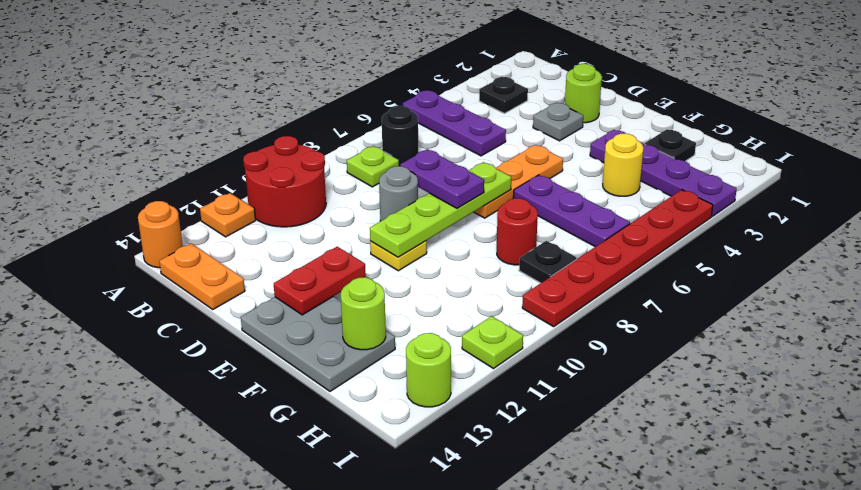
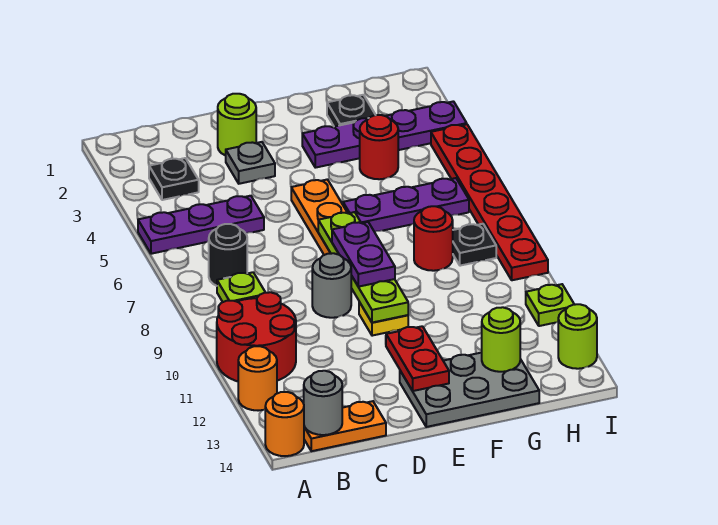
orange 1x1 plate [200,193,256,237] -> orange 1x1 round brick [238,346,277,411]
none -> grey 1x1 round brick [304,371,342,435]
purple 1x2 plate [400,149,484,208] -> purple 1x2 plate turned to [332,222,395,287]
yellow 1x1 round brick [603,134,643,196] -> red 1x1 round brick [360,115,398,179]

